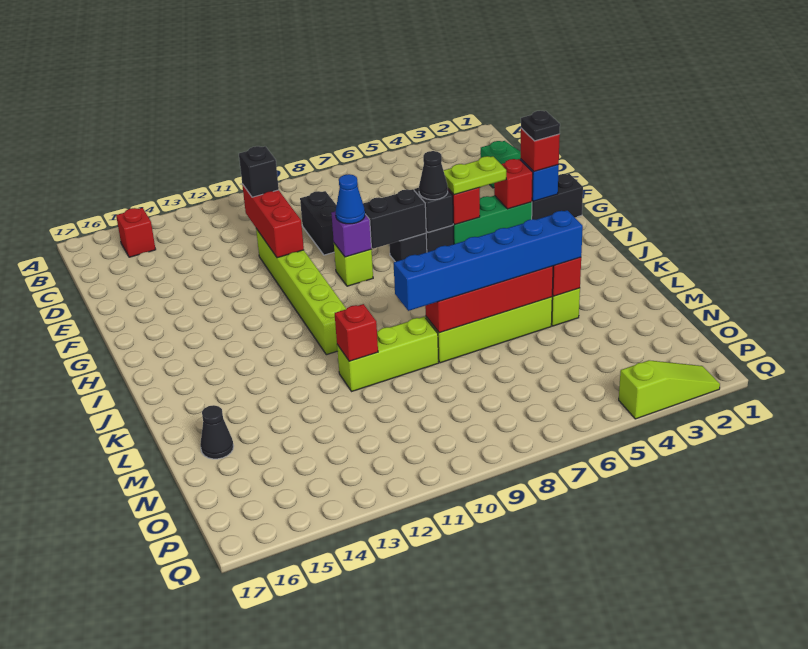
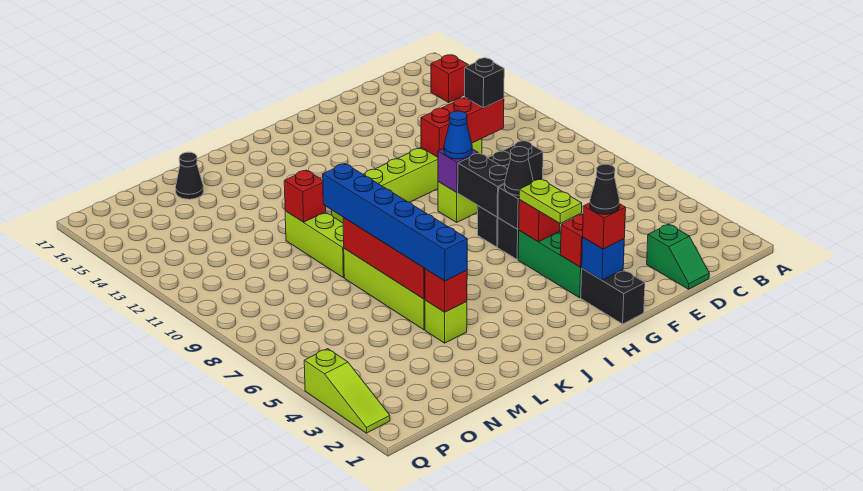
black 1x1 plate [521,111,560,141] -> black 1x1 cone [590,164,619,214]

